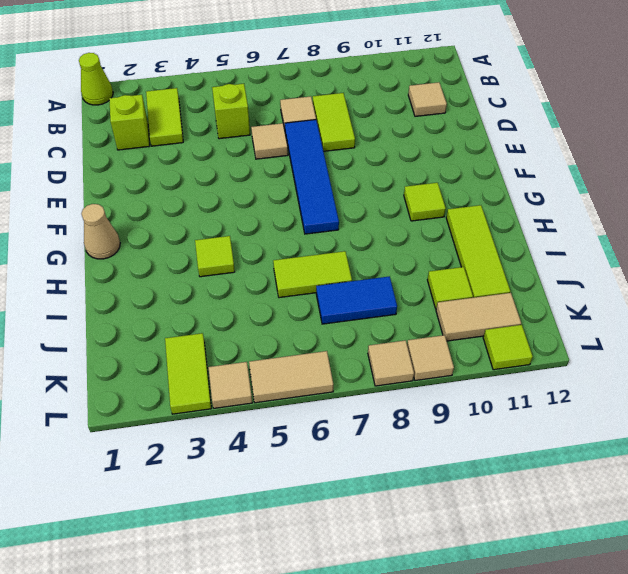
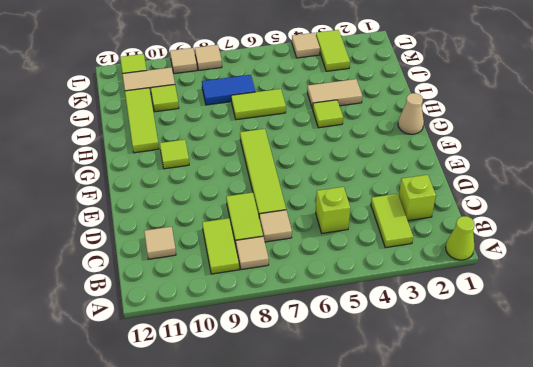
none -> lime 1x2 tile [202,218,239,274]
tan 1x1 tile [251,123,288,159] -> tan 1x1 tile moved to [236,236,269,269]
blue 1x4 tile [285,120,339,234] -> lime 1x4 tile [240,129,286,216]
tan 1x2 tile [249,351,333,403] -> tan 1x2 tile moved to [307,79,362,109]

